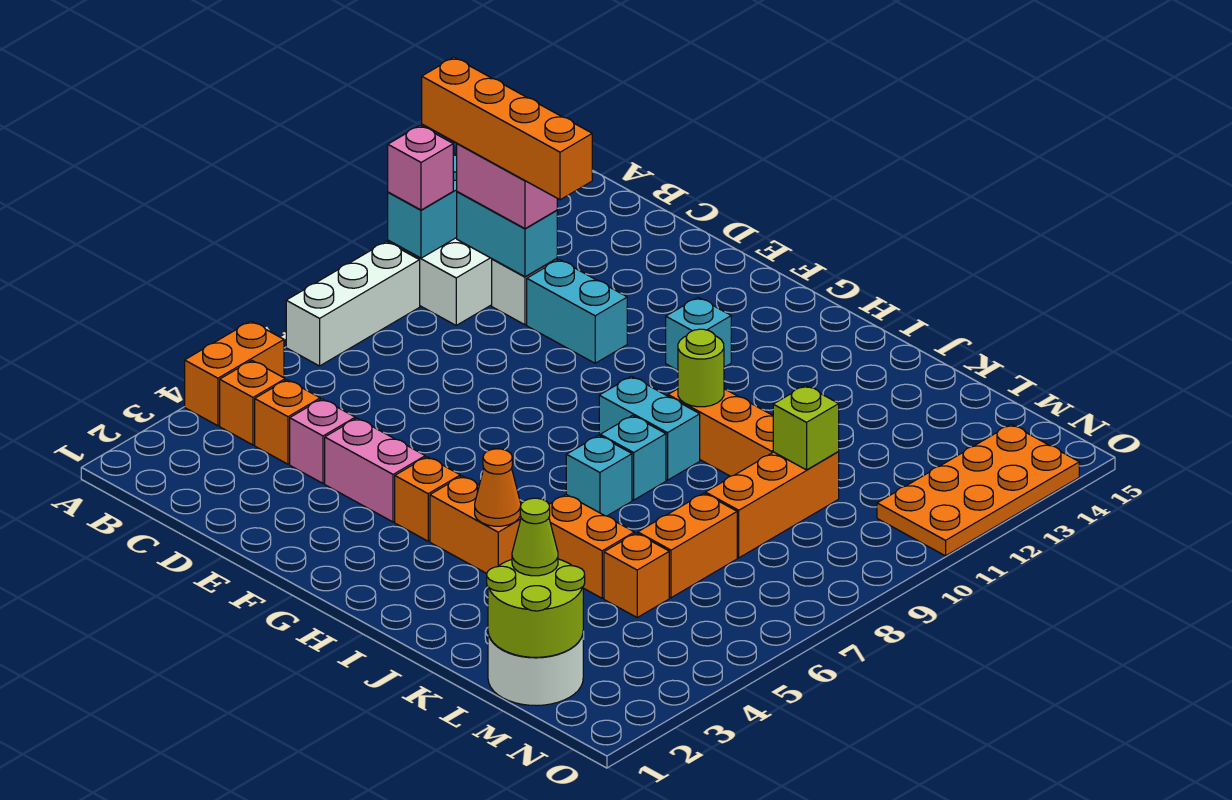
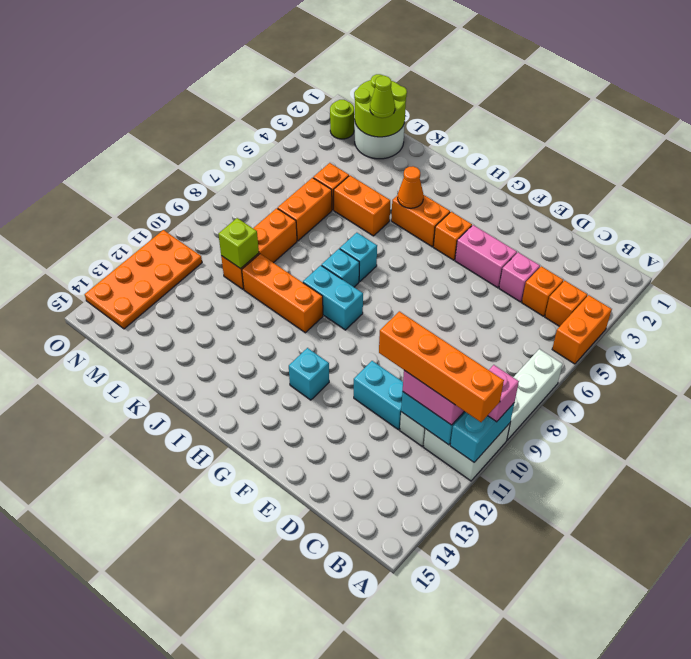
lime 1x1 round brick [678,329,724,407] -> lime 1x1 round brick moved to [330,100,354,139]

